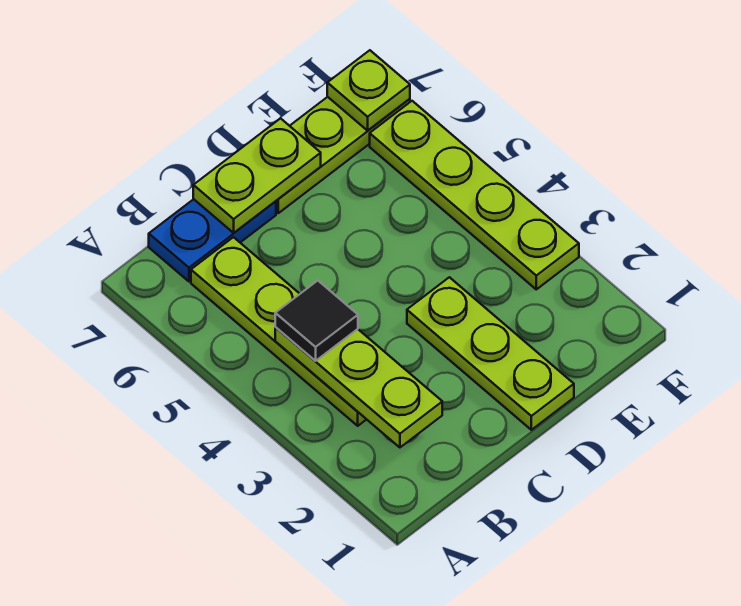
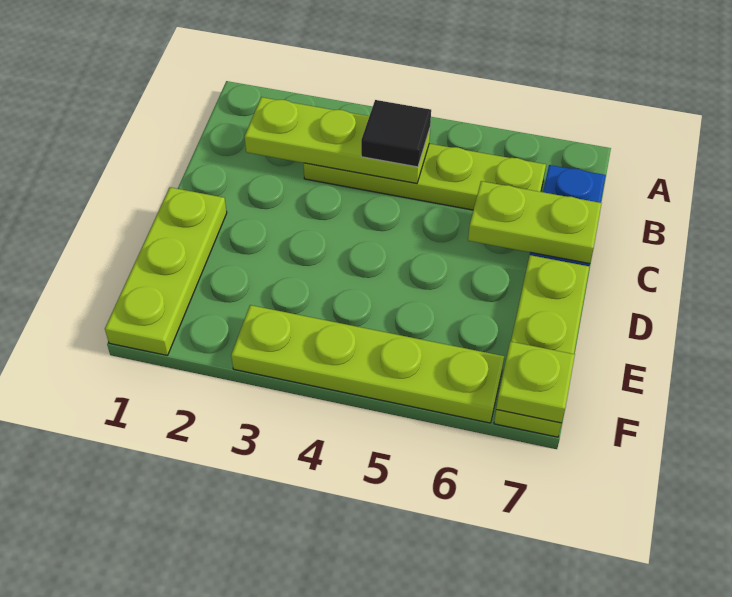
lime 1x2 plate [193,118,321,233] -> lime 1x2 plate turned to [468,181,602,264]
lime 1x3 plate [407,277,574,430] -> lime 1x3 plate turned to [105,187,227,356]

